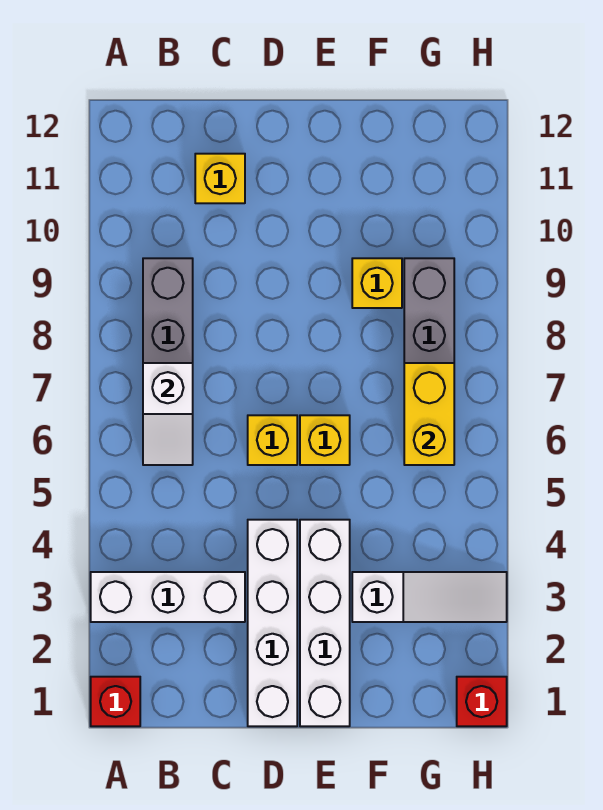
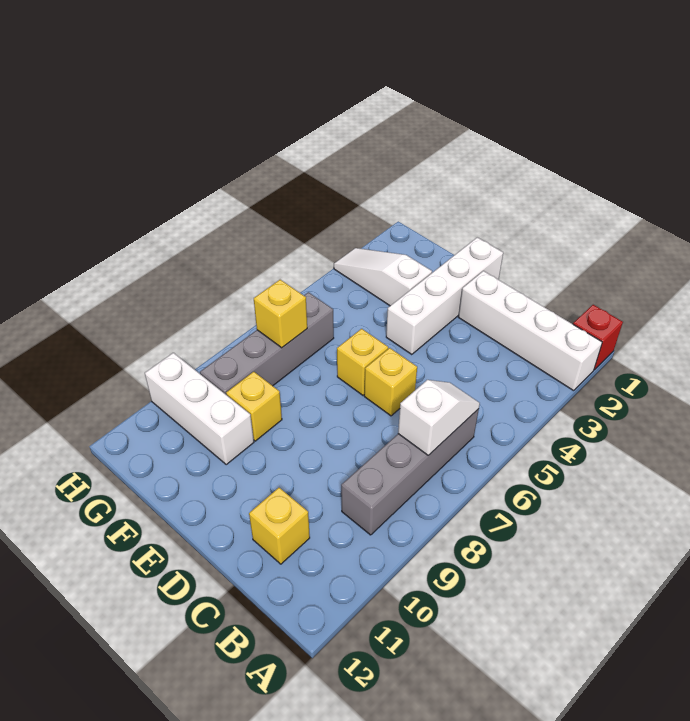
white 1x3 brick [91,572,245,622] -> white 1x3 brick moved to [145,353,254,464]
white 1x4 brick [248,520,297,726] -> white 1x4 brick turned to [459,271,602,391]
yellow 1x2 brick [404,363,454,465] -> yellow 1x1 brick [254,280,307,348]
red 1x1 brick [457,677,507,726] -> none

